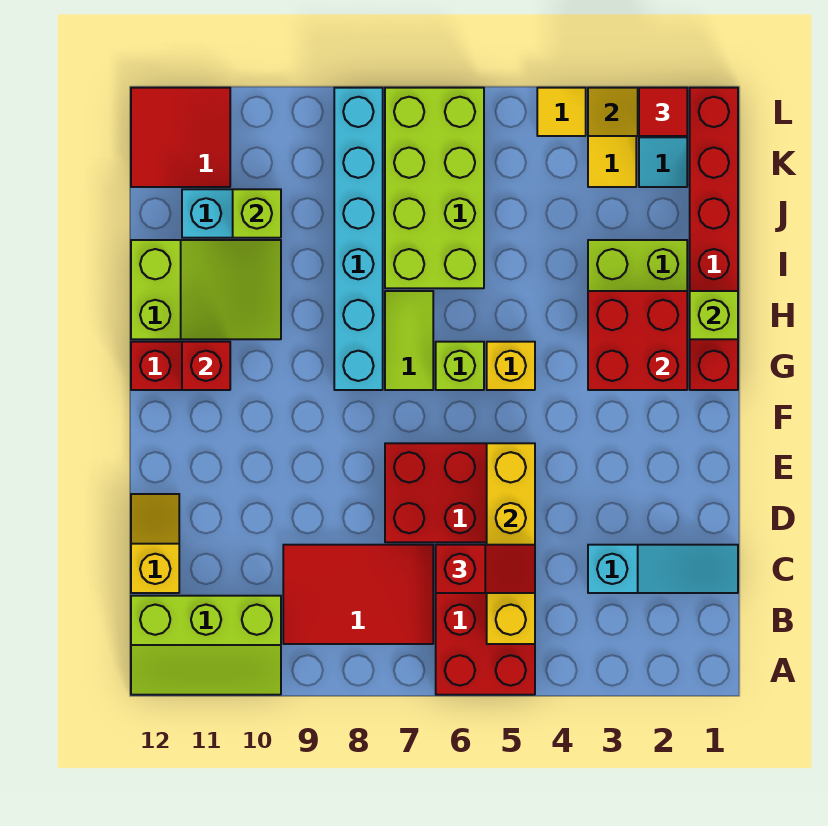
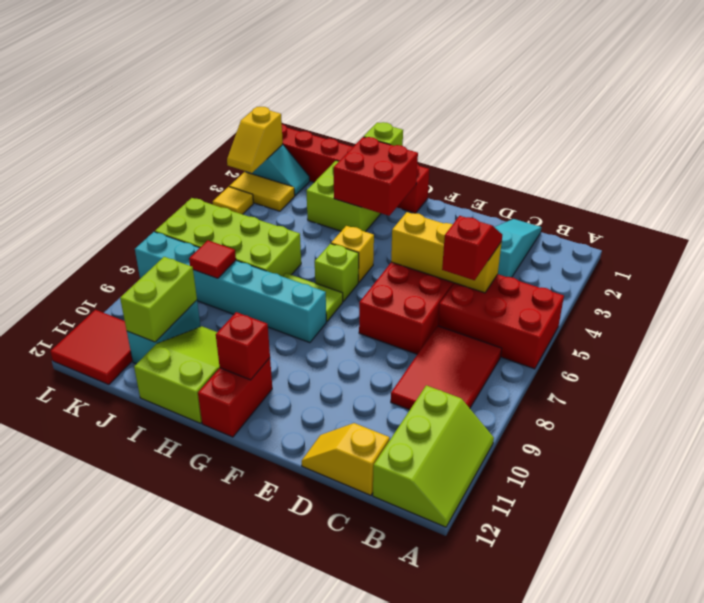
yellow 1x4 brick [487,443,535,644] -> yellow 1x3 brick [391,212,502,293]
lime 1x1 brick [233,189,281,238] -> lime 1x2 brick [120,257,197,342]
red 1x1 tile [639,88,687,136] -> red 1x1 tile moved to [189,240,236,278]

